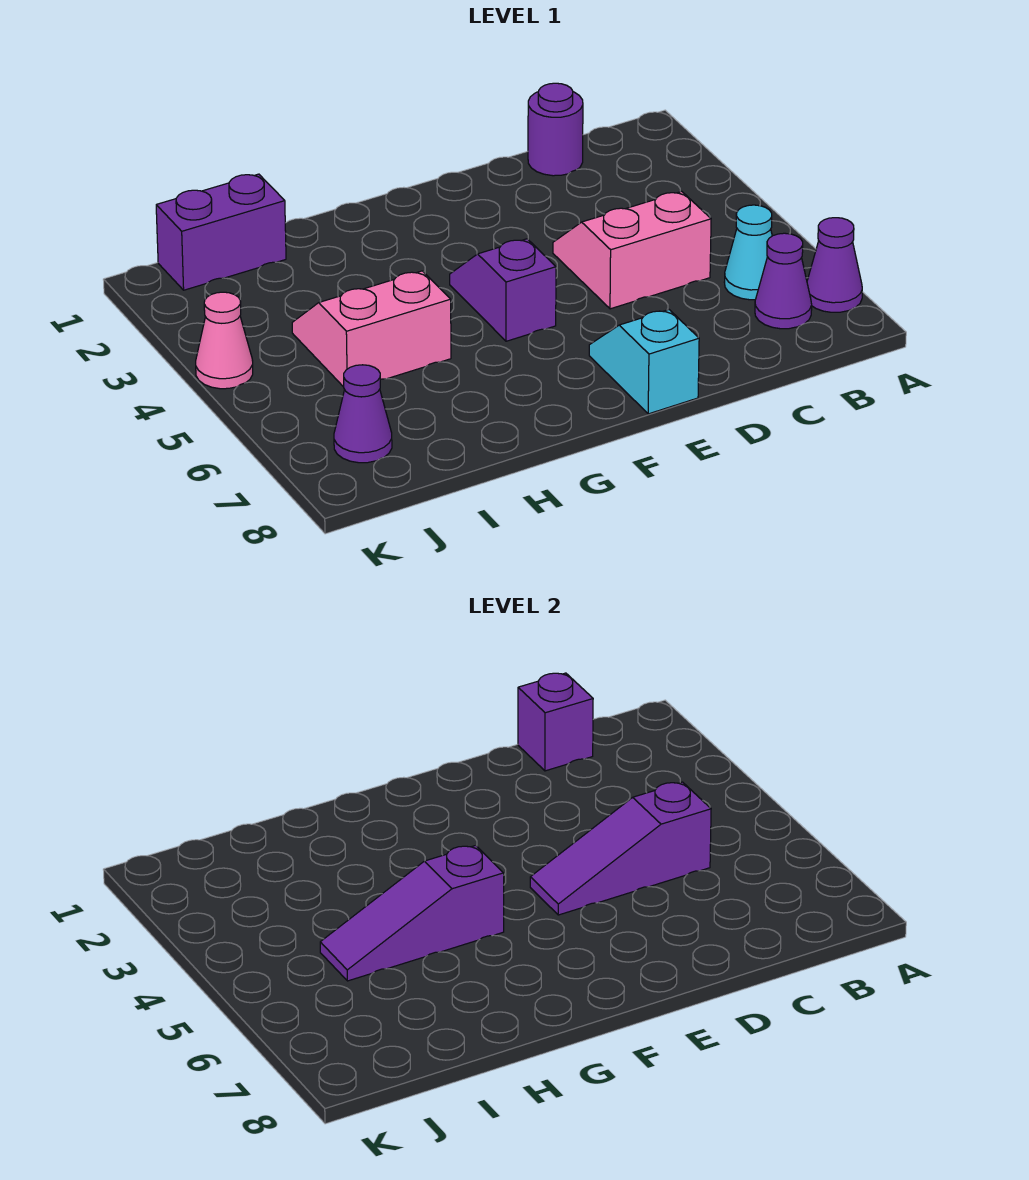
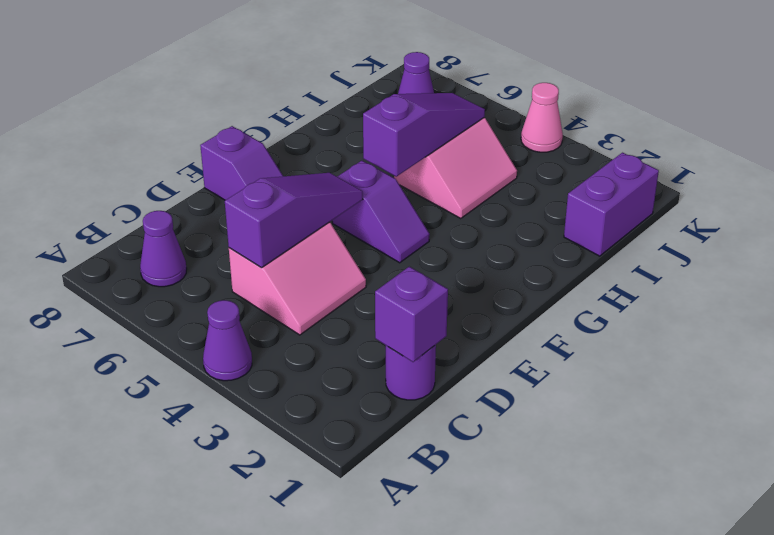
purple 1x1 cone [807,218,862,312] -> purple 1x1 cone moved to [203,300,252,381]
cyan 1x1 cone [724,205,772,300] -> none
cyan 1x2 slope [589,310,699,414] -> purple 1x2 slope [200,126,283,200]

